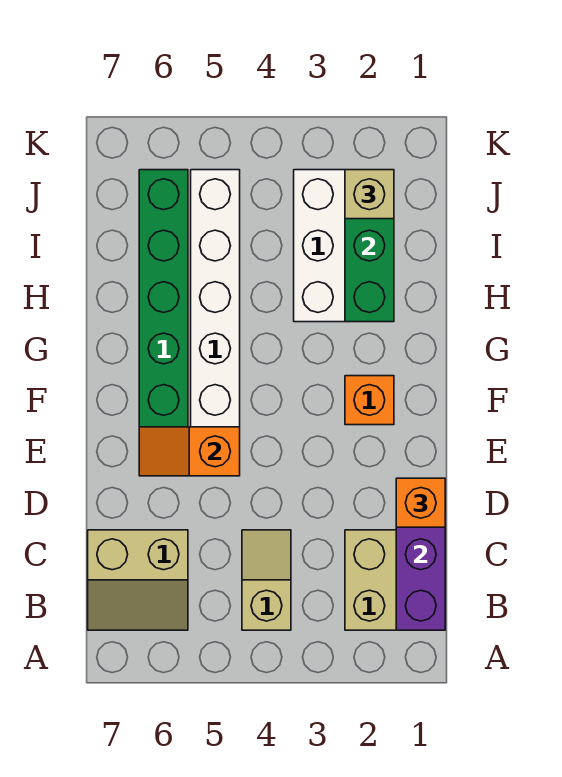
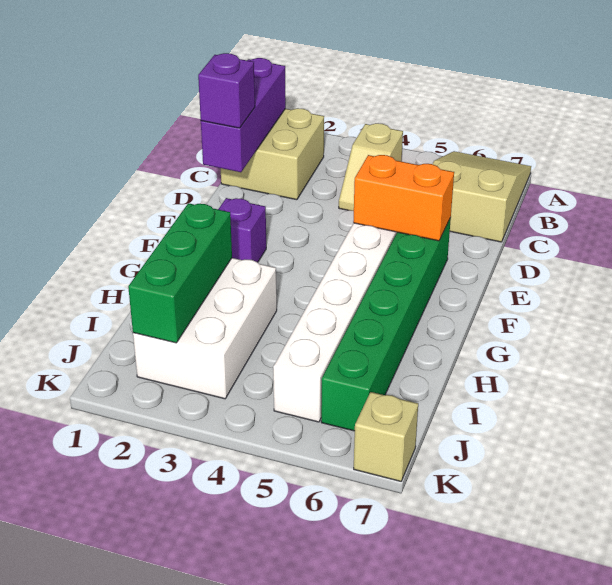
tan 2x2 slope [88,530,188,630] -> tan 2x3 slope [433,151,531,242]
orange 1x1 brick [396,478,445,527] -> purple 1x1 brick [198,53,255,128]
orange 1x2 slope [139,427,240,476] -> orange 1x2 brick [353,155,454,241]
orange 1x1 brick [345,376,394,425] -> purple 1x1 brick [218,198,266,262]
tan 1x1 brick [345,170,394,219] -> tan 1x1 brick moved to [354,392,418,481]

